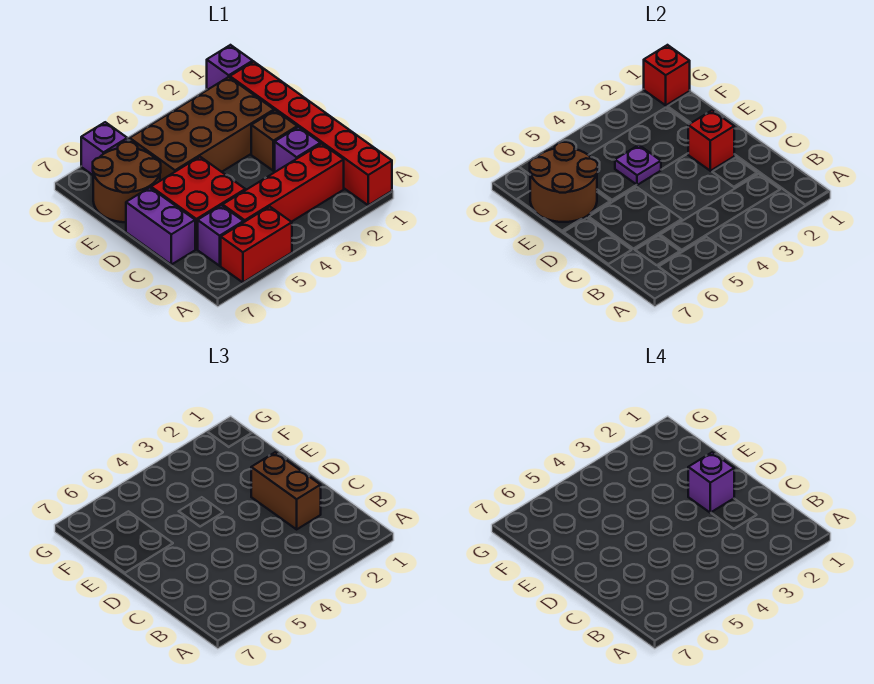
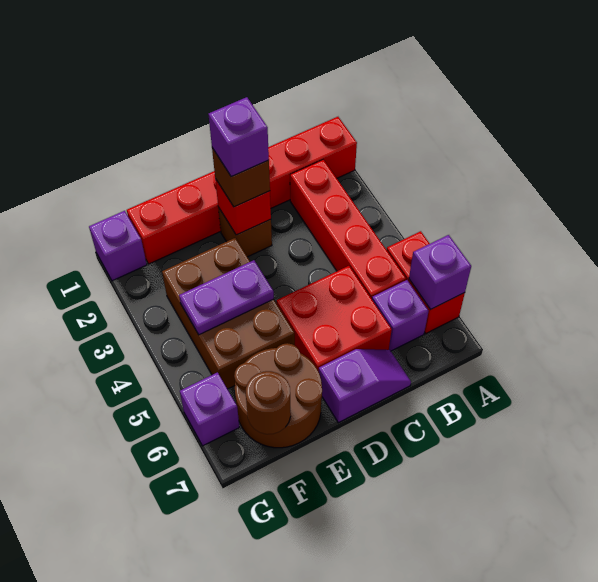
purple 1x1 brick [275,127,321,172] -> purple 1x1 brick moved to [409,235,471,310]
brown 1x2 brick [251,452,321,529] -> brown 1x1 brick [212,148,270,207]
purple 1x2 brick [126,188,195,265] -> purple 1x2 slope [319,349,411,423]
brown 2x4 brick [130,77,274,181] -> brown 2x3 brick [162,238,295,389]
purple 1x1 plate [615,145,661,185] -> purple 1x2 plate [179,260,274,335]
brown 2x2 round brick [530,142,598,222] -> brown 1x1 round brick [246,371,291,434]
red 1x1 brick [644,45,690,105] -> none

